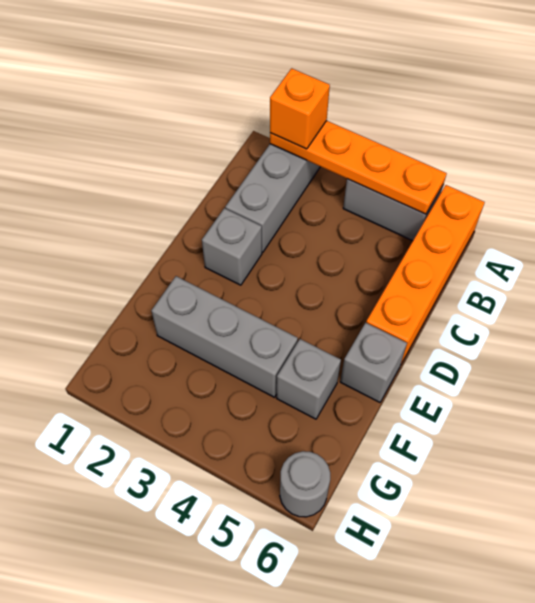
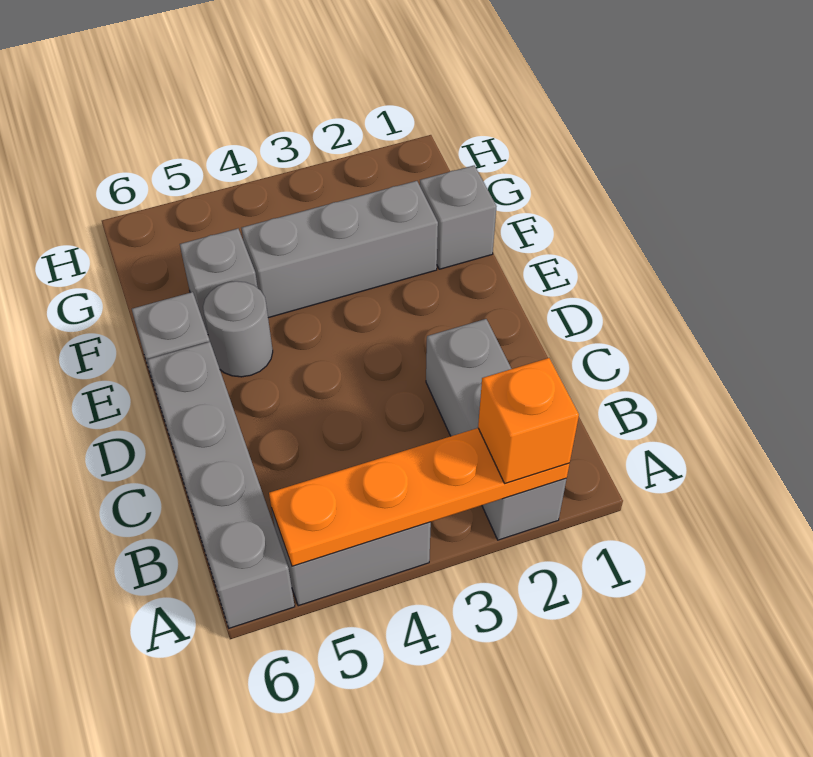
orange 1x4 brick [366,185,485,364] -> grey 1x4 brick [147,342,295,628]
grey 1x1 brick [202,208,262,285] -> grey 1x1 brick moved to [420,166,497,269]
grey 1x1 round brick [280,451,330,517] -> grey 1x1 round brick moved to [203,281,273,377]

